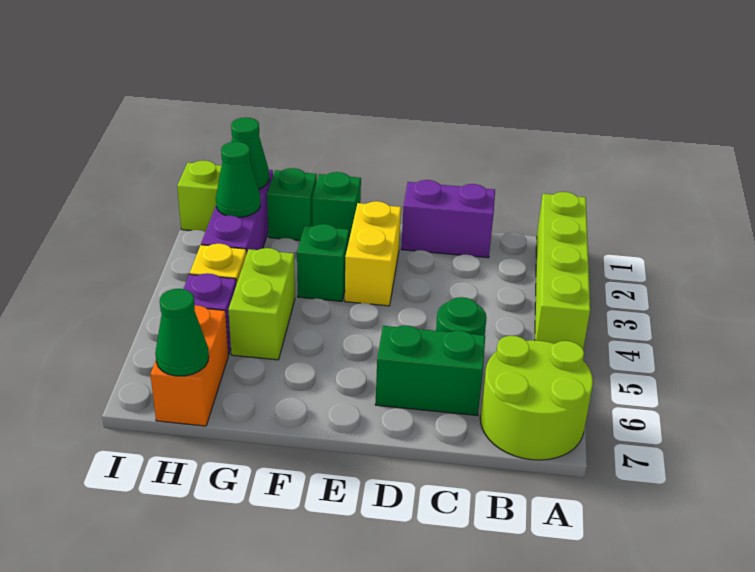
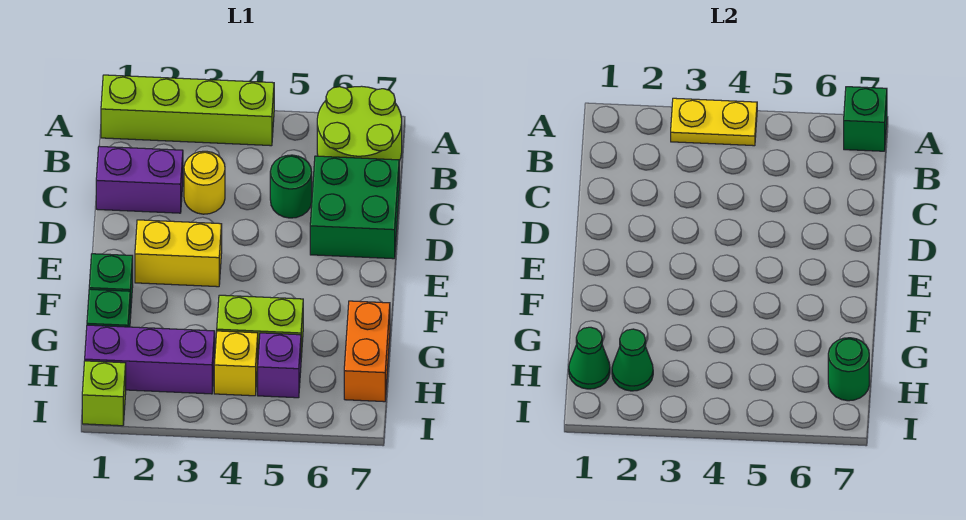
none -> yellow 1x2 plate [671,98,757,146]
purple 1x2 brick [401,180,495,258] -> purple 1x2 brick turned to [96,146,183,213]
none -> yellow 1x1 round brick [184,151,225,214]
green 1x2 brick [375,325,485,416] -> green 2x2 brick [310,156,399,259]
green 1x1 brick [297,224,349,301] -> green 1x1 brick moved to [844,87,887,151]
orange 1x2 brick [150,305,228,426] -> orange 1x2 brick turned to [344,301,390,402]
green 1x1 cone [155,289,209,376] -> green 1x1 round brick [828,338,869,401]

